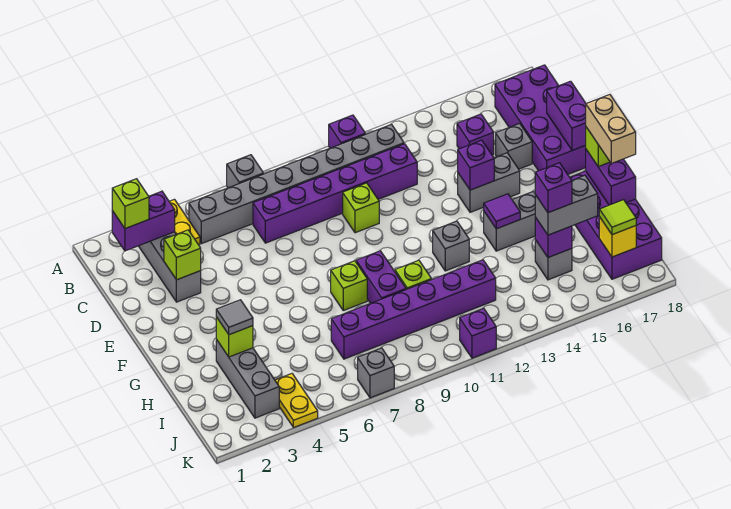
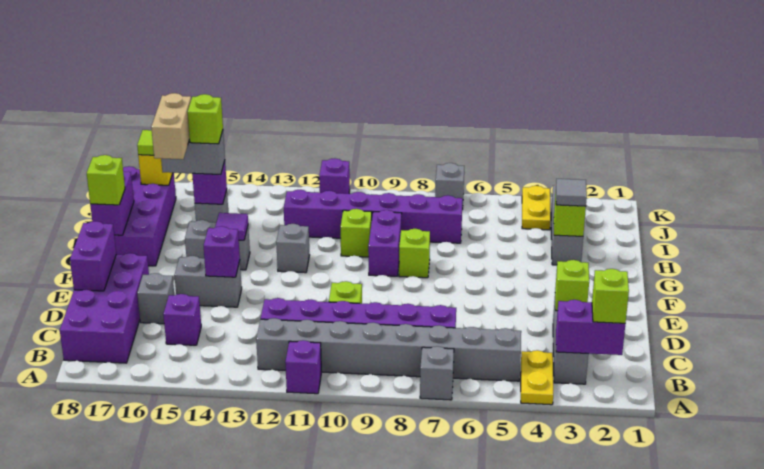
tan 1x2 brick [586,95,636,164] -> tan 1x2 brick moved to [151,93,191,159]
purple 1x1 brick [535,163,572,213] -> lime 1x1 brick [188,94,223,144]

